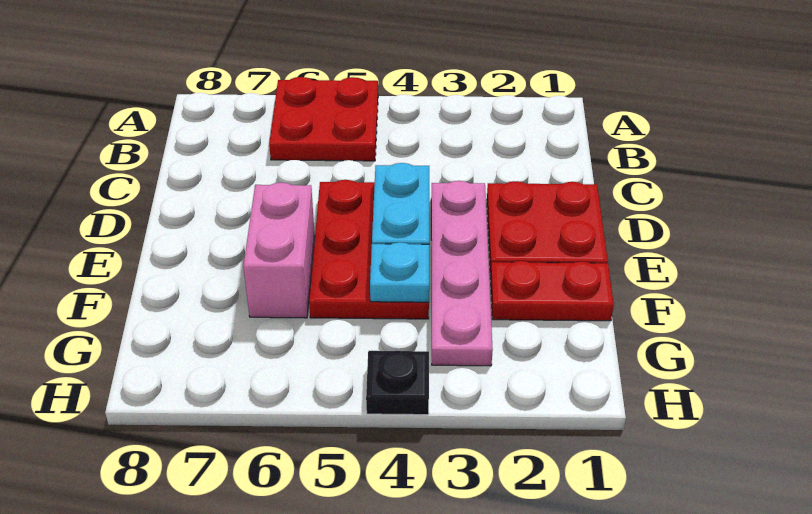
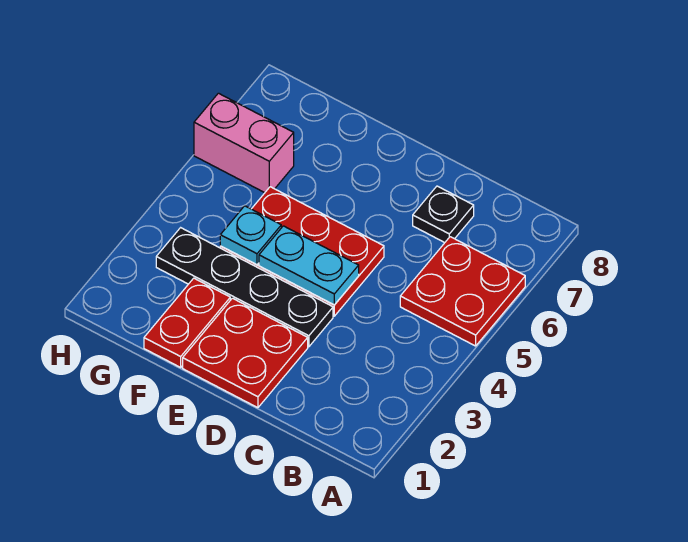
pink 1x4 plate [431,181,493,366] -> black 1x4 plate [156,228,333,347]
pink 1x2 brick [243,182,315,318] -> pink 1x2 brick moved to [194,93,294,193]
black 1x1 plate [366,351,429,415] -> black 1x1 plate moved to [413,186,474,243]

